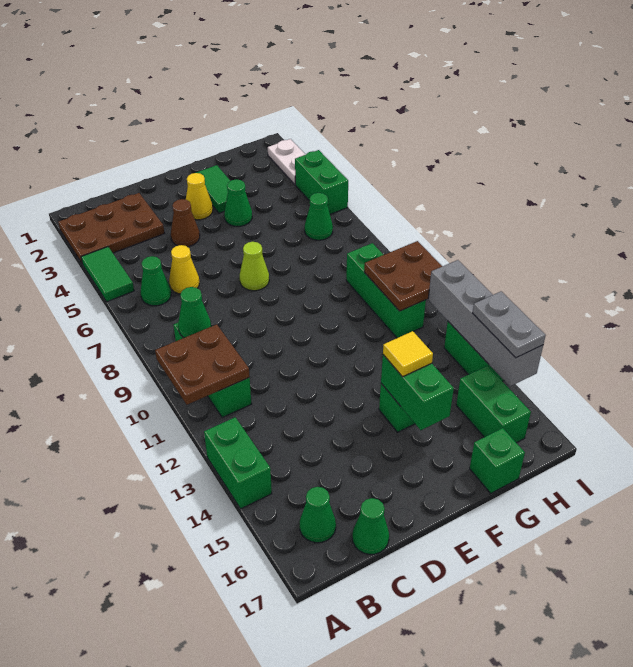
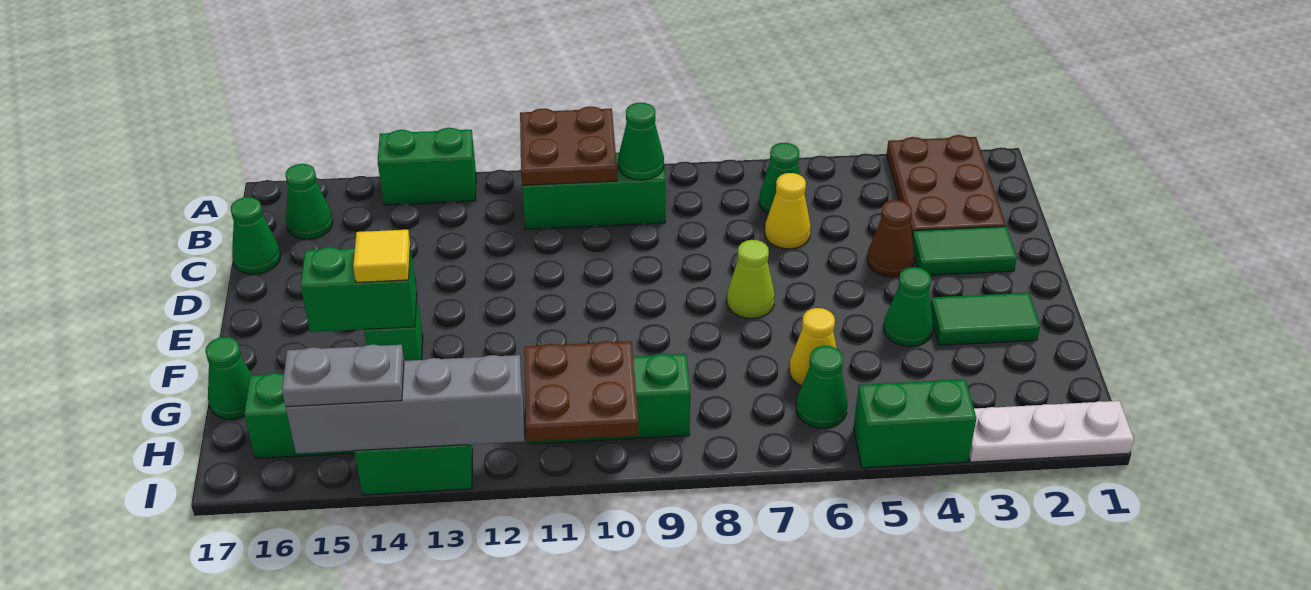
green 1x2 tile [81,247,134,302] -> green 1x2 tile moved to [912,226,1017,275]
yellow 1x1 cone [186,173,213,220] -> yellow 1x1 cone moved to [789,308,837,386]
green 1x1 brick [470,428,525,493] -> green 1x1 cone [205,337,252,419]
white 1x2 plate [268,139,305,185] -> white 1x3 plate [969,401,1134,462]

